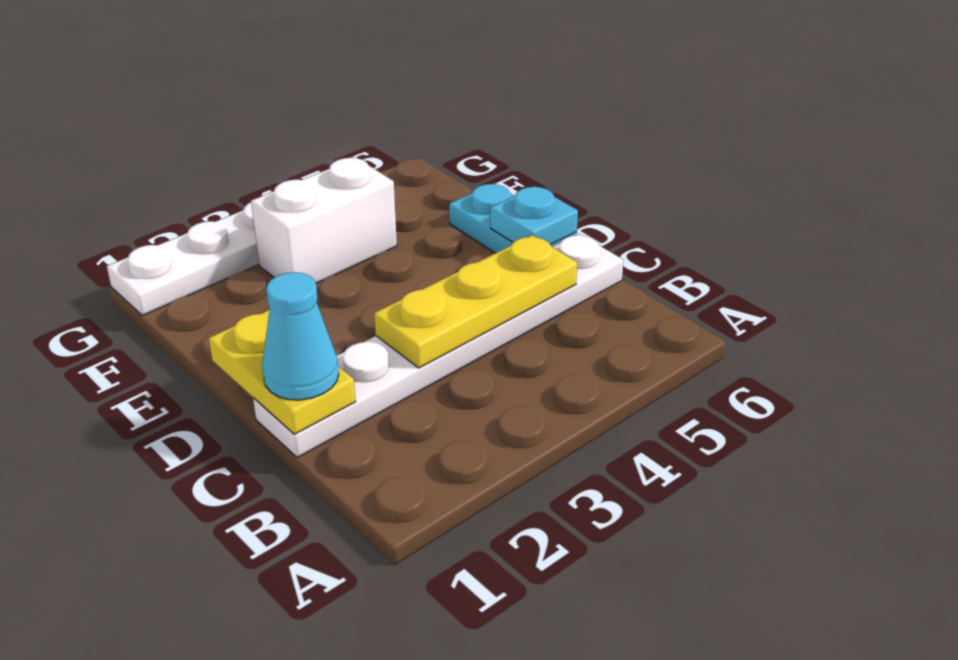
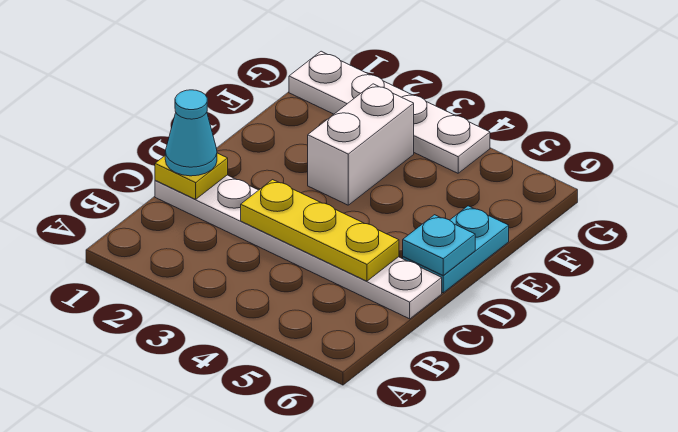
yellow 1x2 plate [209,310,356,434] -> yellow 1x1 plate [155,153,228,199]
white 1x2 brick [251,158,397,283] -> white 1x2 brick turned to [308,84,414,205]

